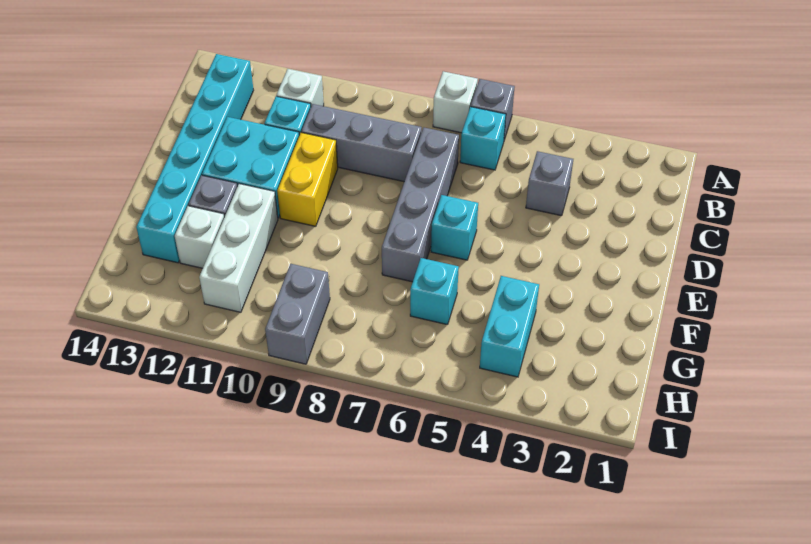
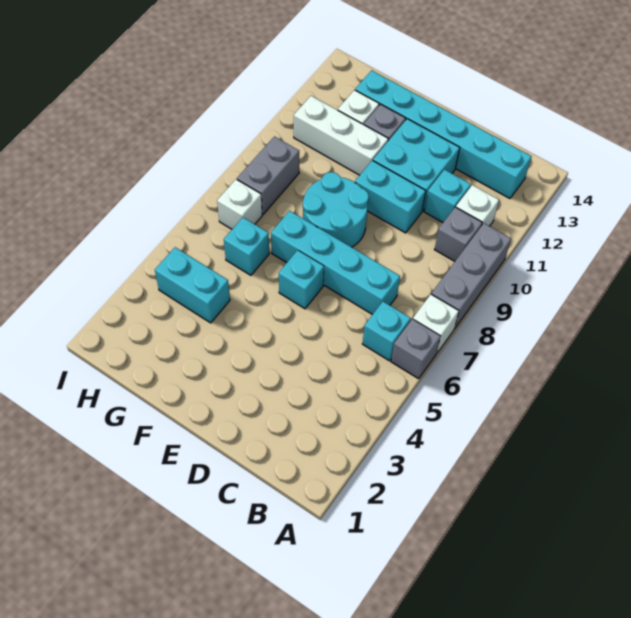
grey 1x1 brick [526,151,573,216] -> grey 1x1 brick moved to [434,207,482,261]
grey 1x4 brick [382,128,459,282] -> cyan 1x4 brick [271,211,400,315]
grey 1x3 brick [301,104,422,182] -> grey 1x3 brick moved to [432,223,511,329]
yellow 1x2 brick [277,133,338,226] -> cyan 1x2 brick [355,160,426,233]
none -> cyan 2x2 round brick [303,172,369,247]
none -> white 1x1 brick [217,179,262,229]
grey 1x2 brick [265,264,330,364] -> grey 1x2 brick turned to [237,137,299,214]

